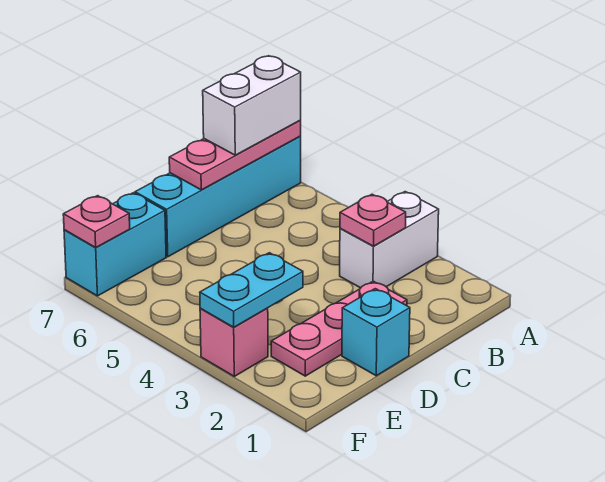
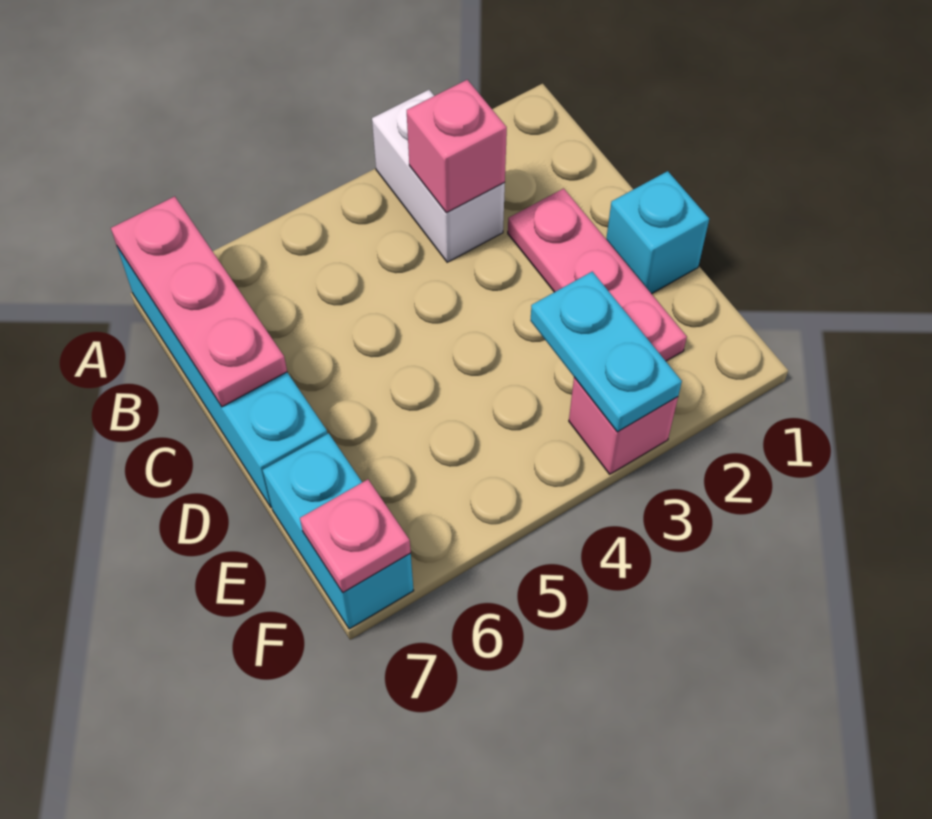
white 1x2 brick [203,56,301,155] -> none
pink 1x1 plate [340,194,406,246] -> pink 1x1 brick [407,80,507,213]

